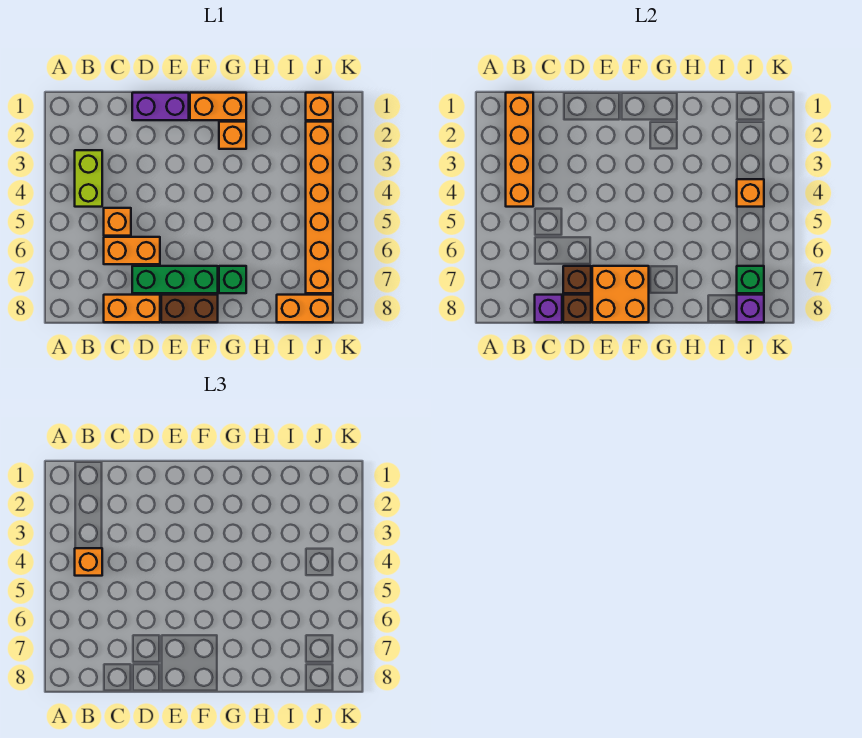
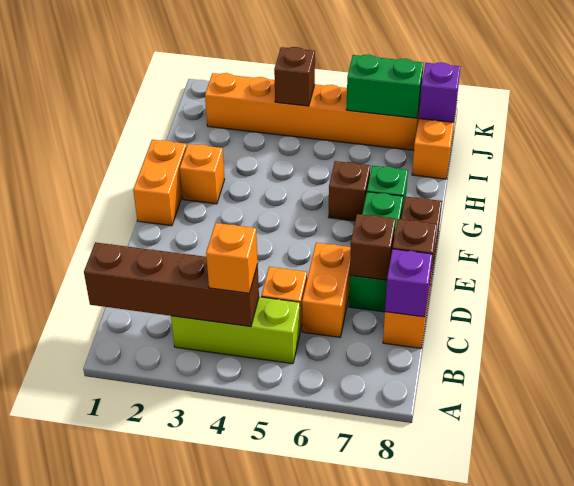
orange 1x4 brick [506,93,533,207] -> brown 1x4 brick [84,242,259,327]
lime 1x2 brick [75,150,102,207] -> lime 1x3 brick [171,297,300,364]
purple 1x2 brick [132,93,189,120] -> none
orange 2x2 brick [592,266,649,322] -> none
none -> brown 1x1 brick [329,161,370,221]
orange 1x1 brick [306,93,333,120] -> none
orange 1x1 brick [737,179,764,207] -> brown 1x1 brick [274,47,315,106]
green 1x1 brick [737,266,764,293] -> green 1x2 brick [346,55,424,118]

